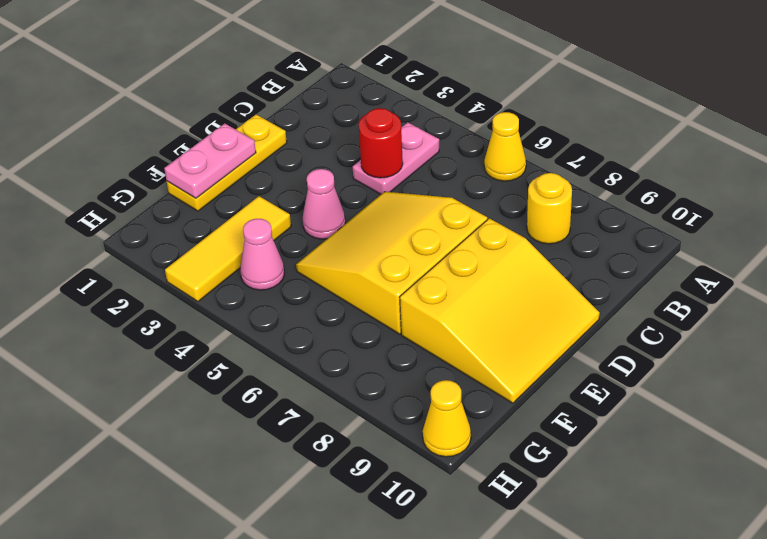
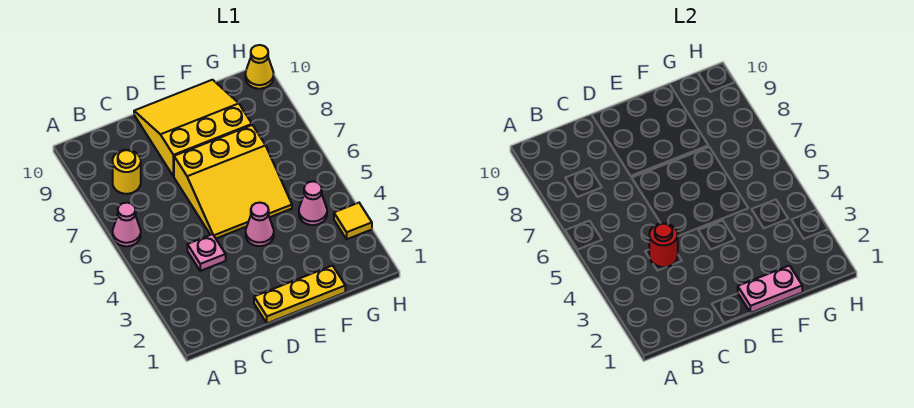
yellow 1x1 cone [484,112,526,181] -> pink 1x1 cone [113,203,141,246]
pink 1x2 plate [353,122,439,194] -> pink 1x1 plate [187,234,226,271]
yellow 1x3 tile [165,196,291,301] -> yellow 1x1 tile [334,203,372,239]

